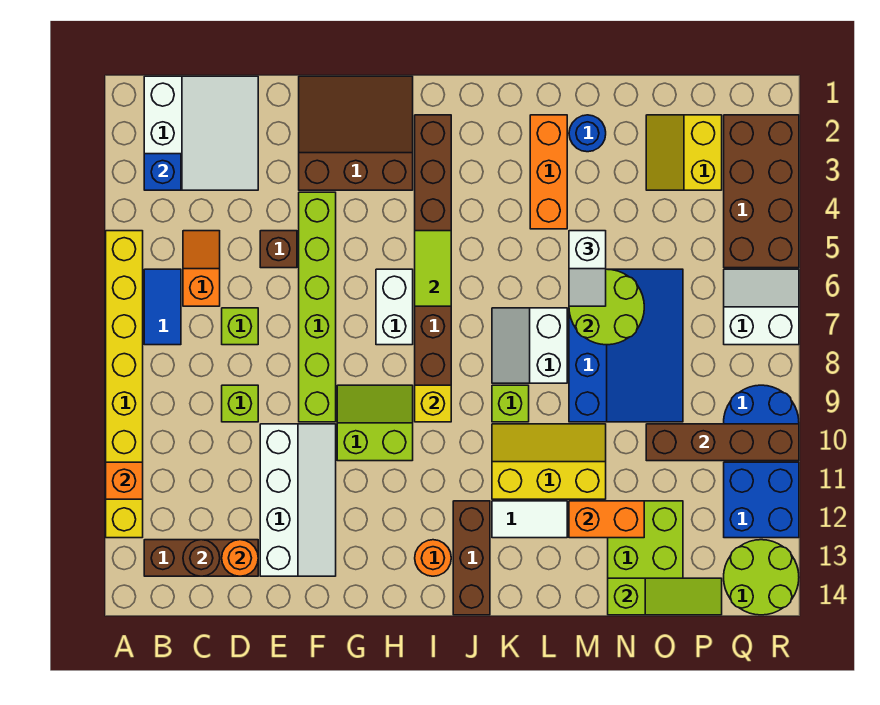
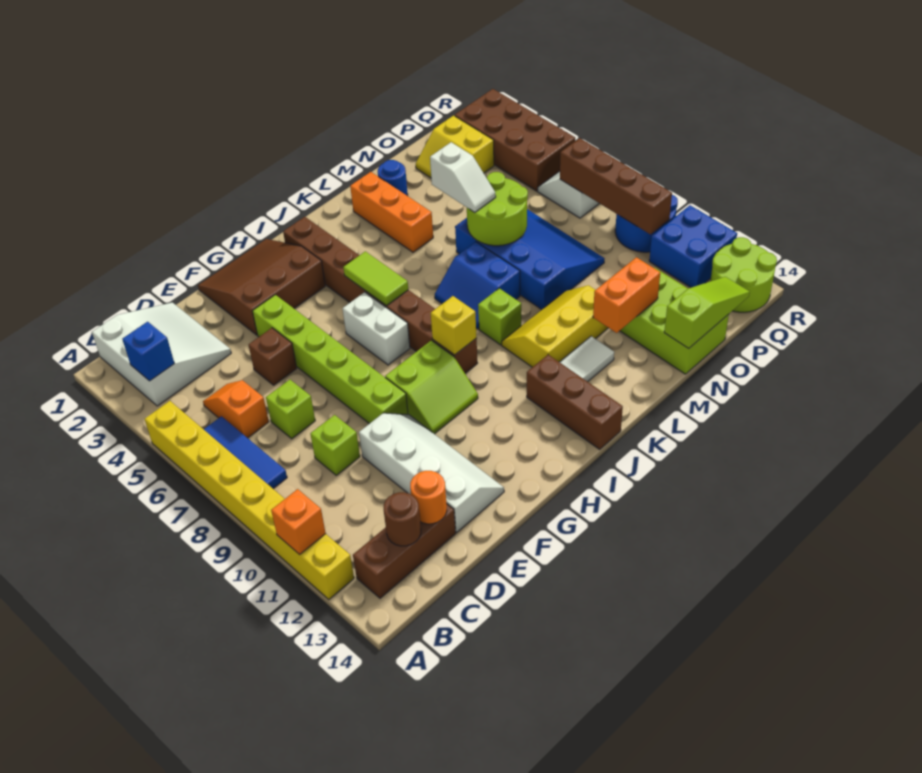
blue 1x2 tile [144,269,181,345] -> blue 1x3 tile [204,416,287,489]
lime 2x2 slope [337,385,413,461] -> lime 2x2 slope turned to [385,340,478,434]
orange 1x1 round brick [415,540,451,576] -> none
white 2x2 slope [492,308,567,383] -> blue 2x2 slope [435,242,520,329]
brown 1x4 brick [646,424,799,461] -> brown 1x4 brick turned to [560,138,672,234]

